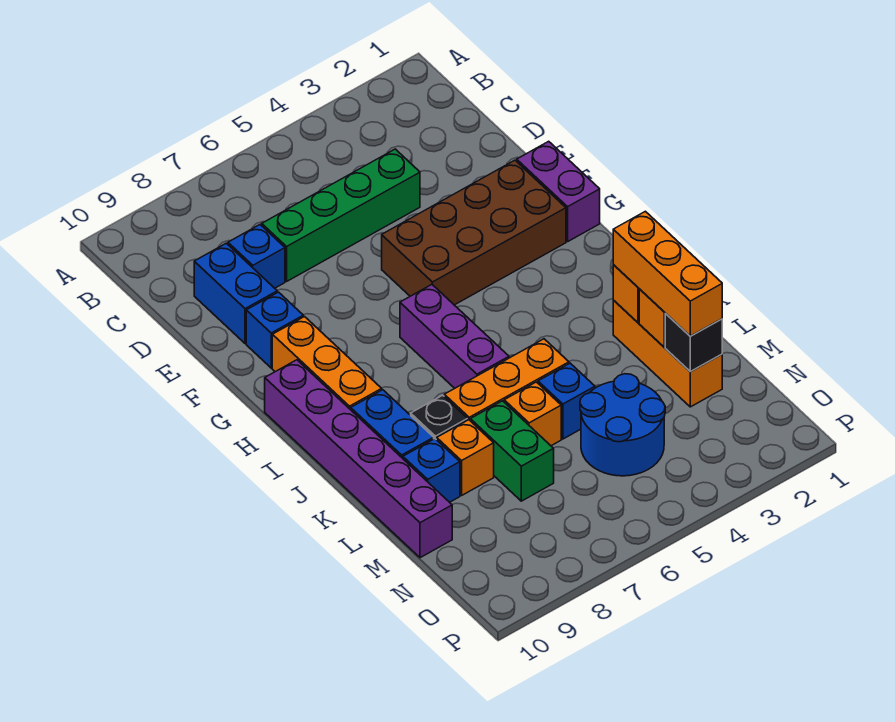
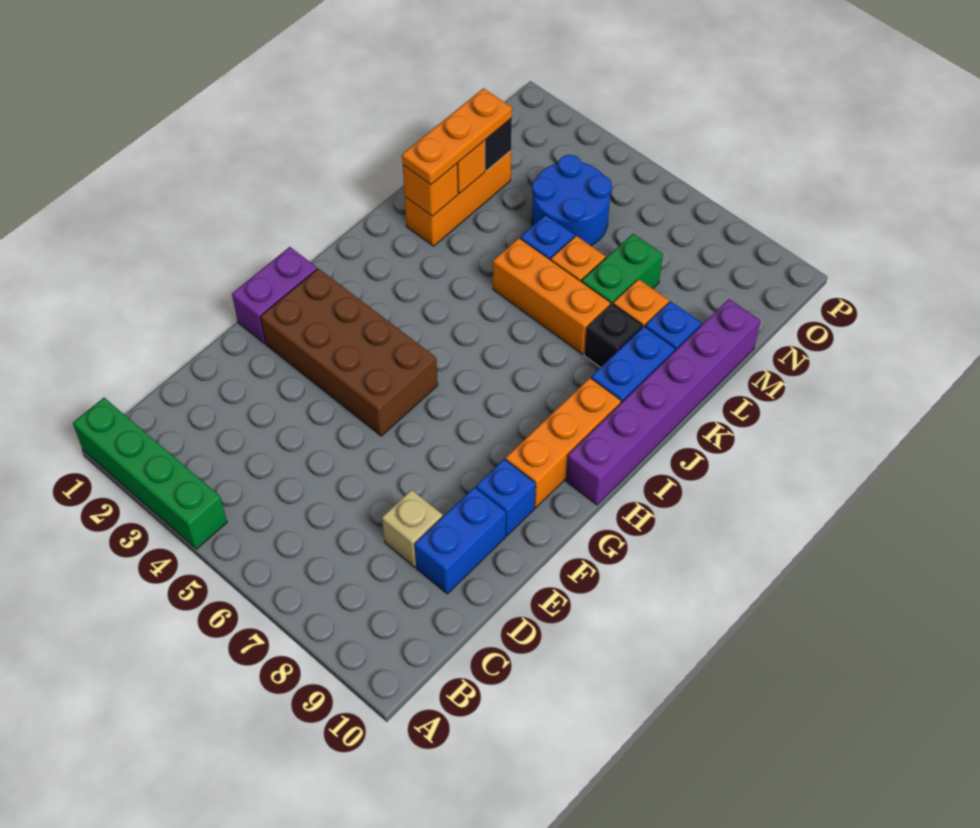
green 1x4 brick [262,149,420,281] -> green 1x4 brick moved to [73,398,227,549]
blue 1x1 brick [228,225,285,288] -> tan 1x1 brick [382,490,443,567]
purple 1x3 brick [400,285,509,388] -> none
orange 1x3 brick [613,211,722,336] -> orange 1x3 plate [402,88,512,185]

